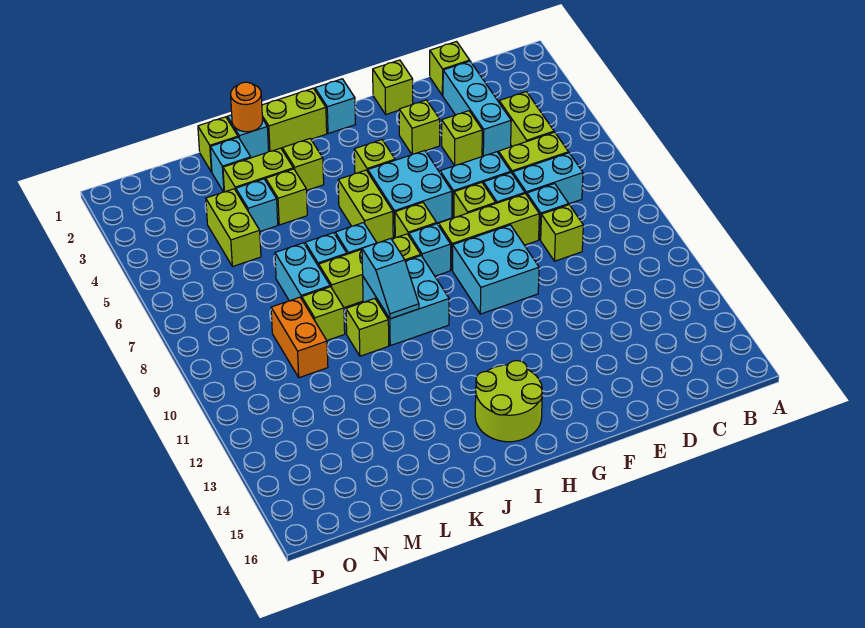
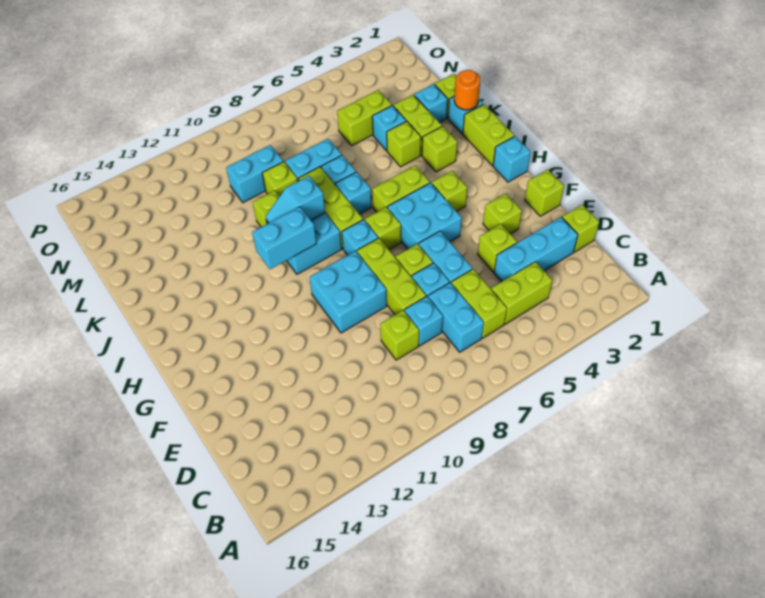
lime 2x2 round brick [475,361,542,442] -> none
none -> cyan 1x2 brick [252,207,316,269]
orange 1x2 brick [271,297,328,378] -> cyan 1x2 brick [226,145,283,203]

